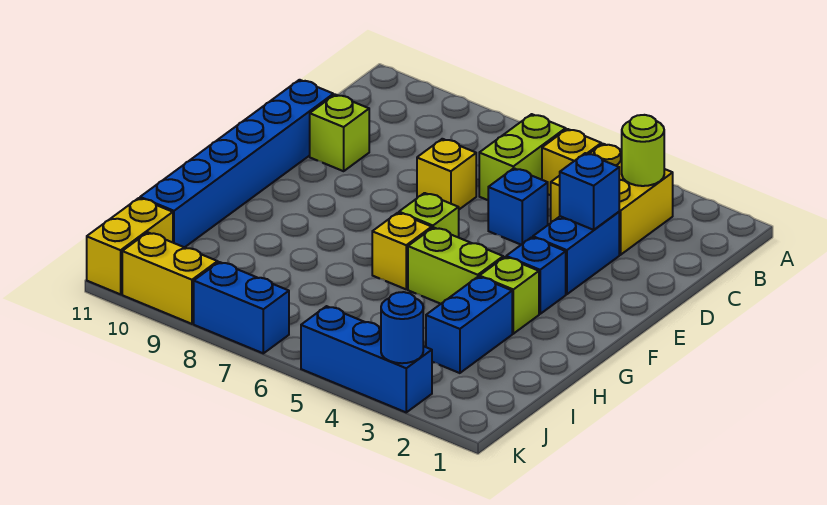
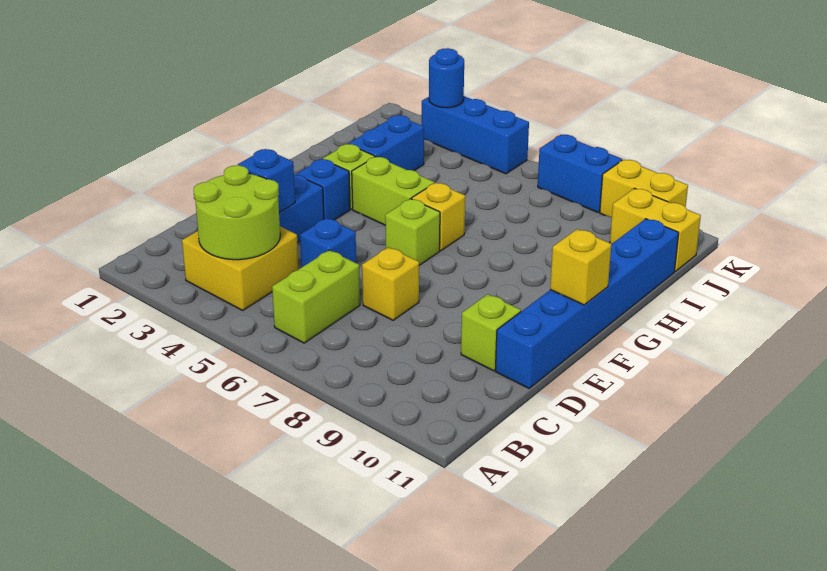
lime 1x1 round brick [622,115,664,186] -> lime 2x2 round brick [193,165,280,260]
yellow 1x1 brick [542,129,601,195] -> yellow 1x1 brick moved to [550,229,611,305]
yellow 1x2 brick [87,198,173,294] -> yellow 1x2 brick turned to [610,188,701,271]

